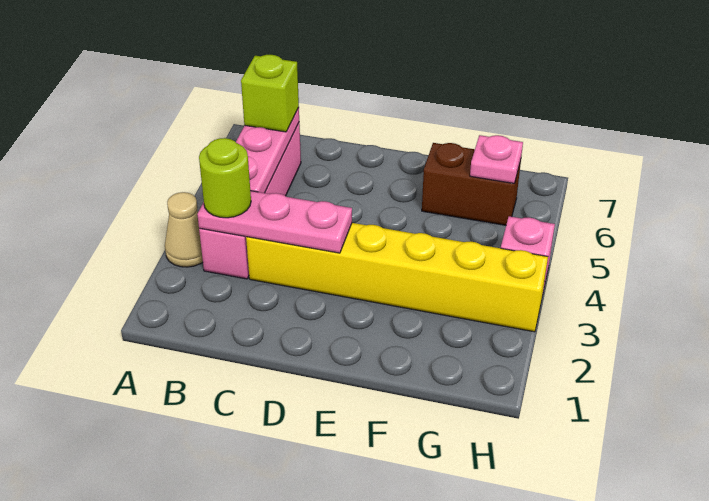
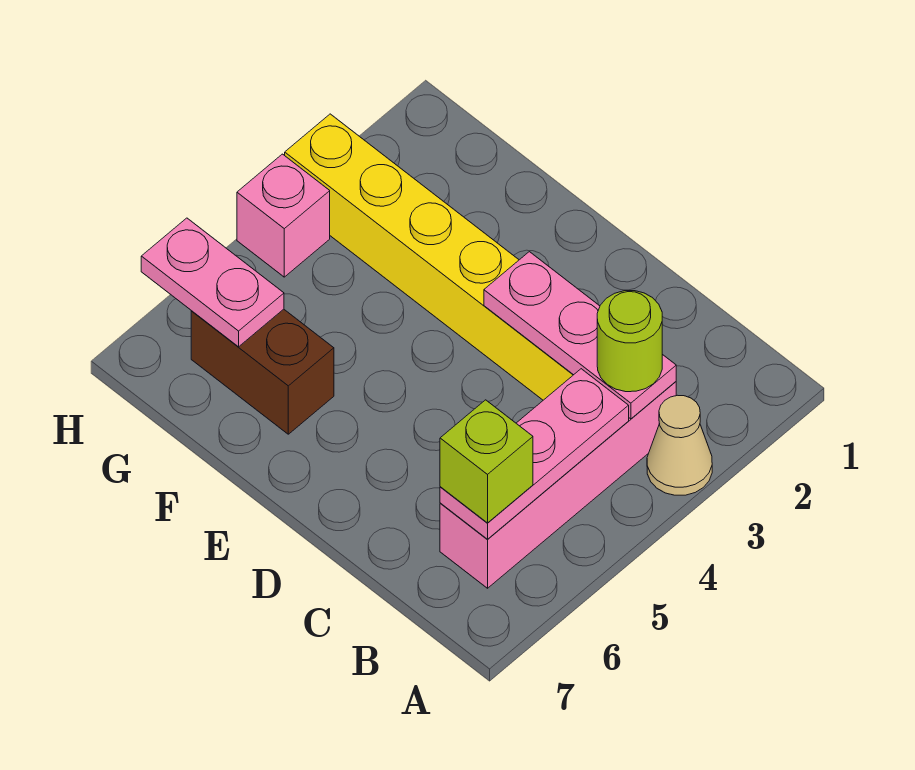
pink 1x1 plate [470,135,523,183] -> pink 1x2 plate [141,218,284,347]

